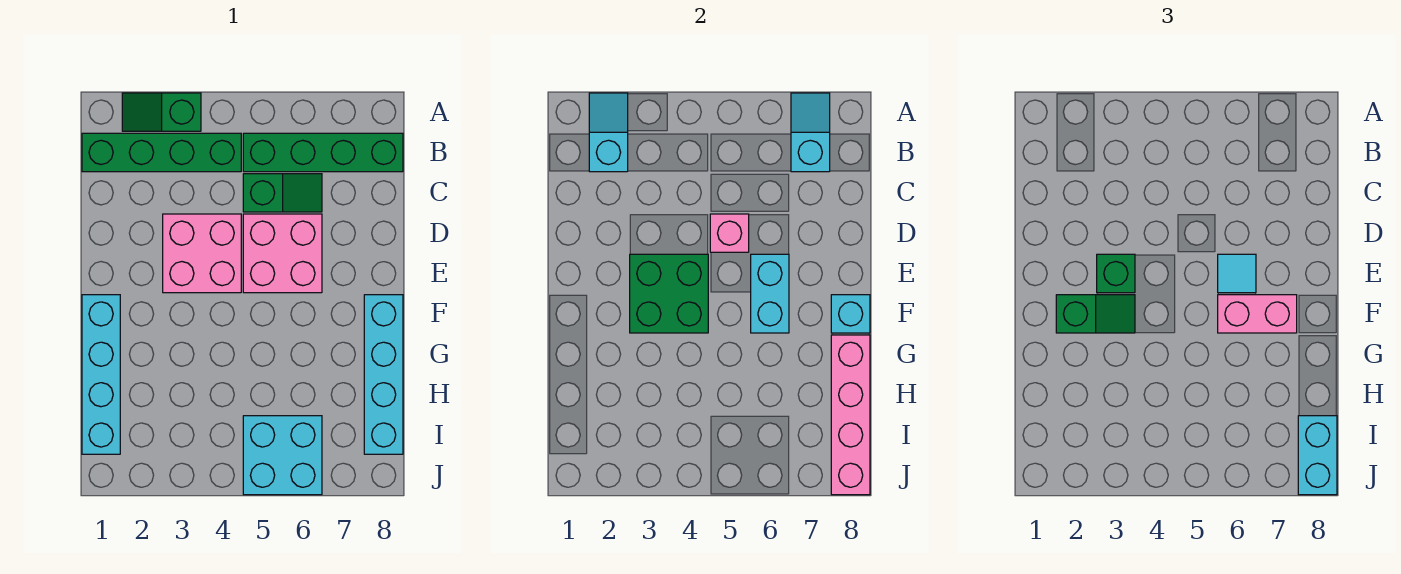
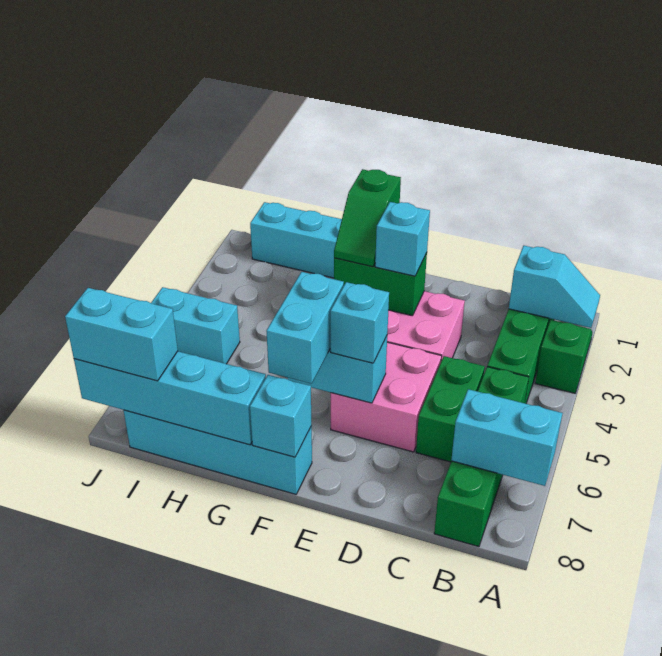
cyan 1x2 slope [791,93,830,172] -> cyan 1x2 brick [451,389,562,486]
green 1x2 slope [243,174,322,212] -> green 1x2 brick [416,356,485,462]
pink 1x1 brick [710,214,749,252] -> none
green 2x2 brick [630,254,708,333] -> green 1x2 brick [334,253,427,316]
green 1x1 brick [1097,254,1135,293] -> cyan 1x1 brick [375,202,430,276]
cyan 1x1 tile [1218,254,1256,293] -> cyan 1x1 brick [330,282,389,363]
pink 1x2 brick [1218,295,1297,333] -> cyan 1x2 brick [266,272,344,384]
pink 1x4 brick [831,335,870,495] -> cyan 1x4 brick [74,351,266,445]
cyan 2x2 brick [243,416,322,495] -> cyan 1x2 brick [151,287,240,364]

